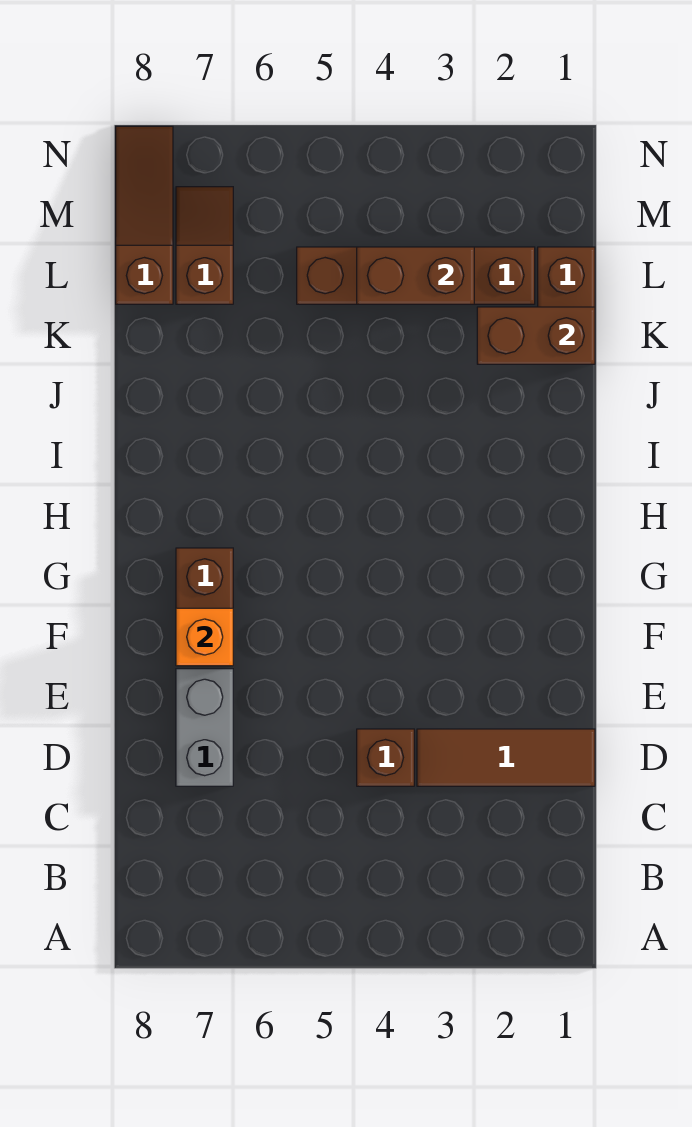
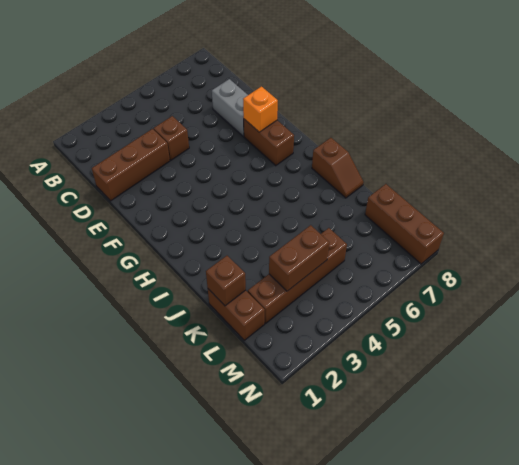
brown 1x3 tile [417,729,595,786] -> brown 1x3 brick [92,129,170,201]
brown 1x2 brick [477,307,595,364] -> brown 1x1 brick [206,256,246,306]
brown 1x2 slope [176,187,233,304] -> brown 1x2 slope moved to [312,138,364,198]
brown 1x3 slope [116,126,173,304] -> brown 1x3 brick [365,184,444,264]

